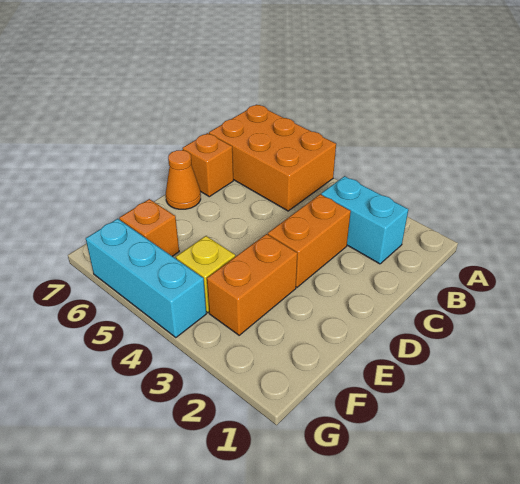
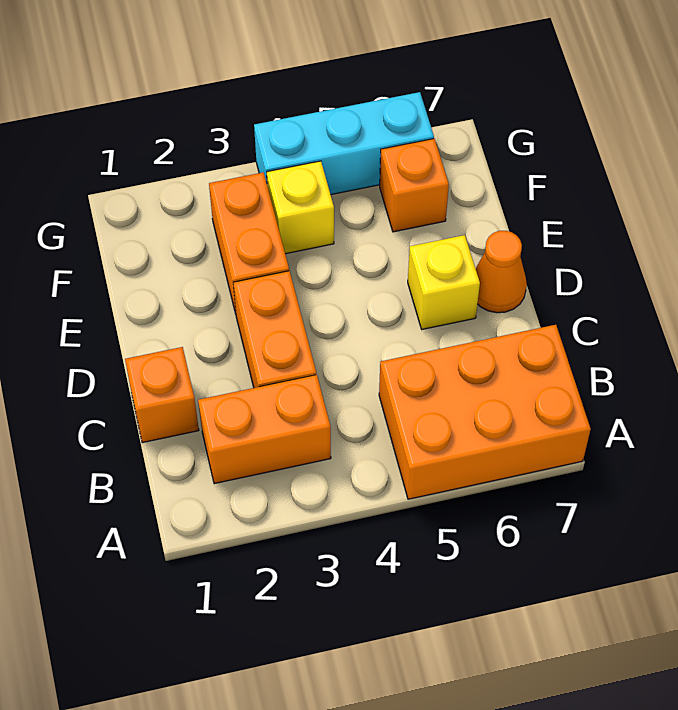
cyan 1x2 brick [321,176,408,264] -> orange 1x2 brick [198,375,331,484]
orange 1x1 brick [183,133,233,197] -> orange 1x1 brick moved to [125,347,199,443]
none -> yellow 1x1 brick [408,235,480,329]

